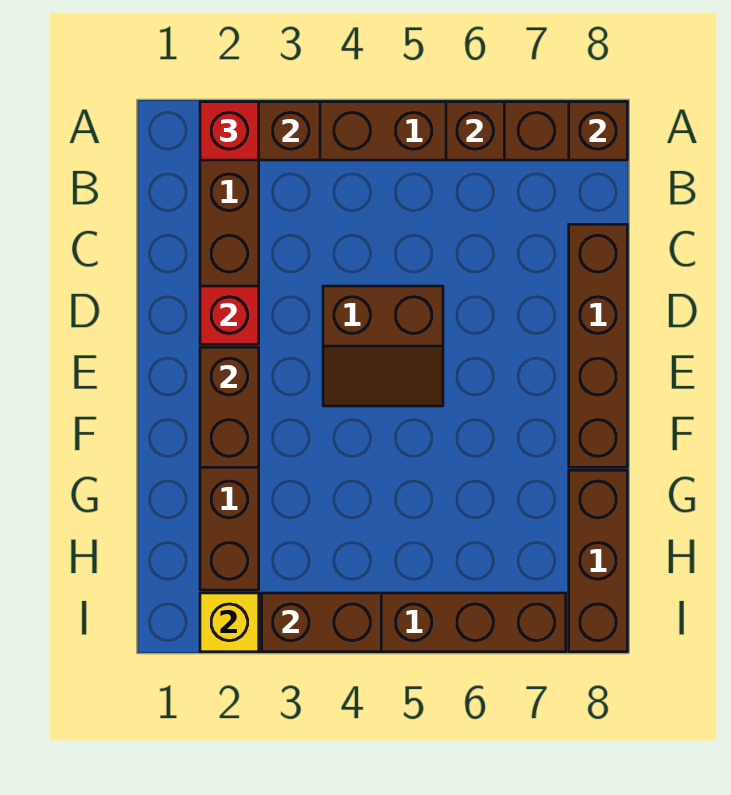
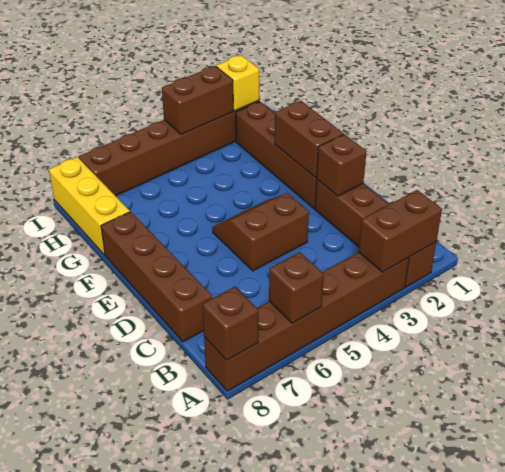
red 1x1 brick [200,102,259,160] -> none
red 1x1 brick [200,286,259,344] -> brown 1x1 brick [317,134,367,196]
brown 1x3 brick [569,470,627,652] -> yellow 1x3 brick [49,157,130,255]

